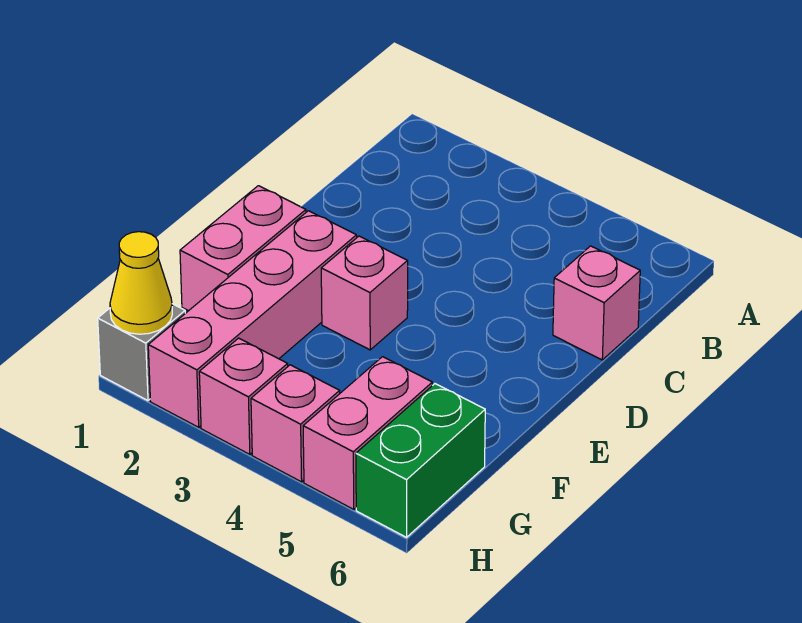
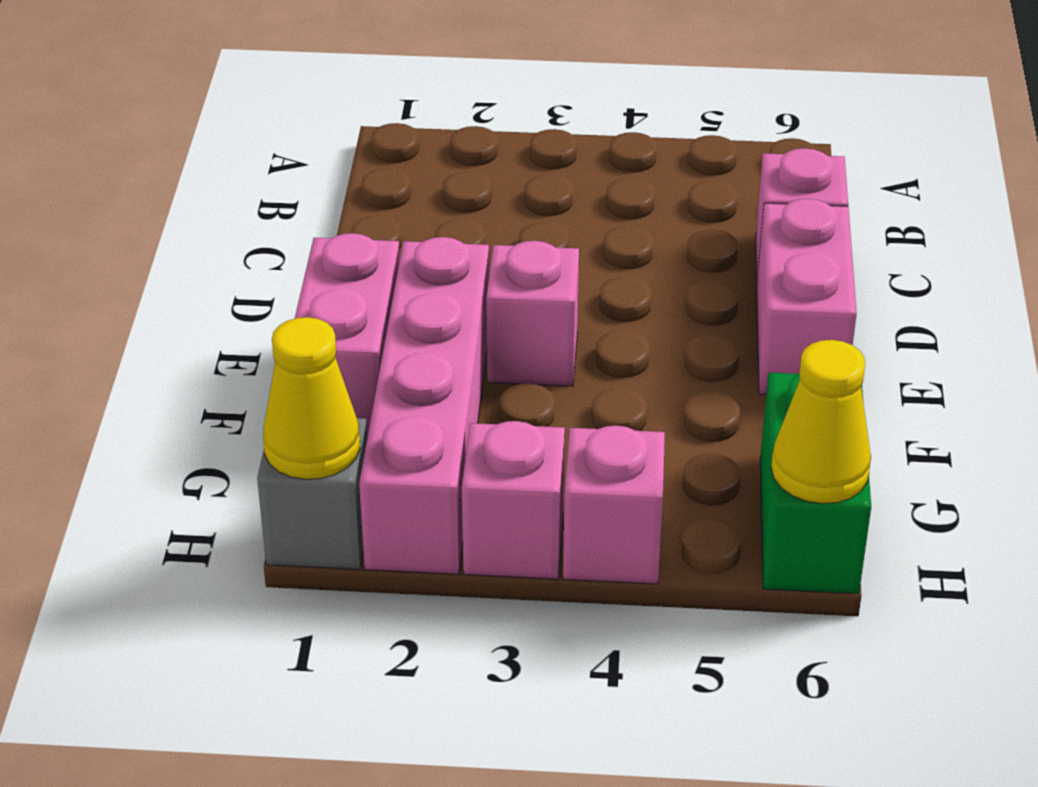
pink 1x2 brick [303,357,432,509] -> pink 1x2 brick moved to [757,199,857,395]
none -> yellow 1x1 cone [771,340,871,504]

